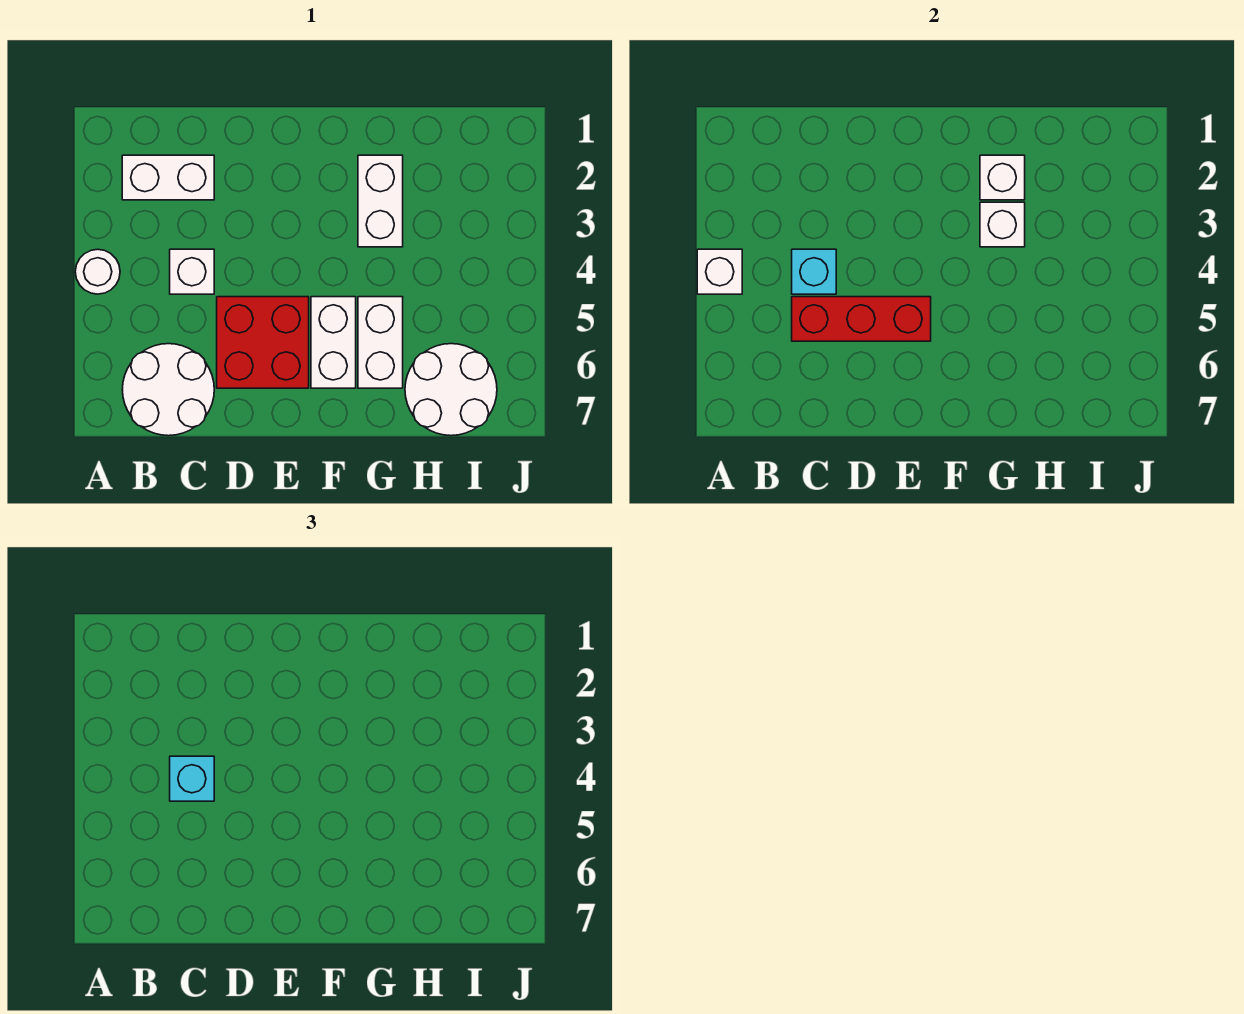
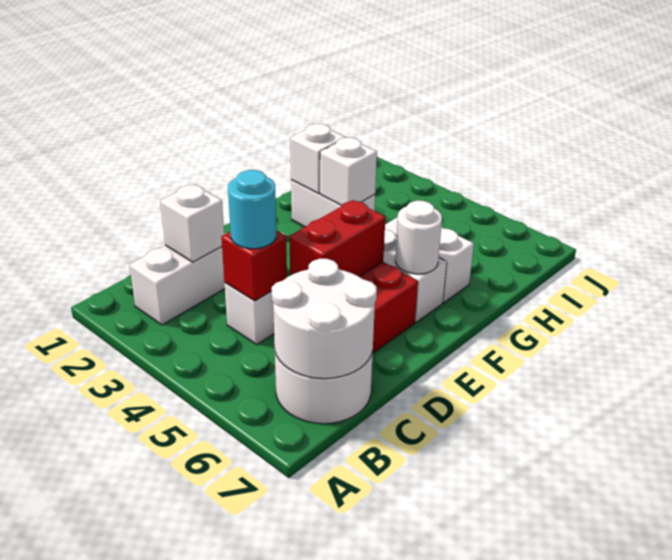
white 1x1 round brick [75,249,120,294] -> white 1x1 round brick moved to [395,201,442,274]
white 1x1 brick [697,249,742,294] -> white 1x1 brick moved to [160,184,224,262]
cyan 1x1 brick [792,249,836,294] -> red 1x1 brick [221,230,287,301]
cyan 1x1 brick [170,756,214,801] -> cyan 1x1 round brick [228,170,276,249]
red 1x3 brick [792,297,931,341] -> red 1x2 brick [290,200,385,277]
white 2x2 round brick [405,344,497,436] -> white 2x2 round brick moved to [272,259,377,379]

